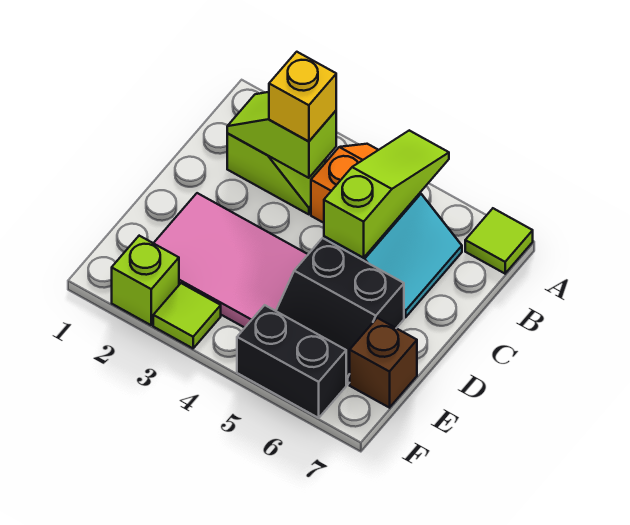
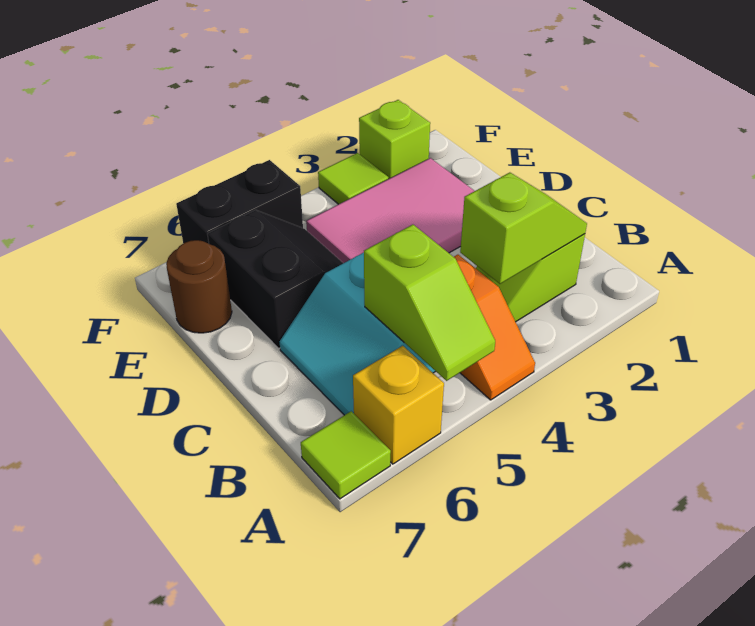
lime 1x3 slope [324,130,449,258] -> lime 1x2 slope [364,225,495,381]
yellow 1x1 brick [269,52,336,142] -> yellow 1x1 brick moved to [353,346,444,464]
black 2x2 slope [276,238,404,384] -> black 2x2 slope turned to [207,210,343,348]
brown 1x1 brick [350,318,417,408] -> brown 1x1 round brick [166,240,232,333]

